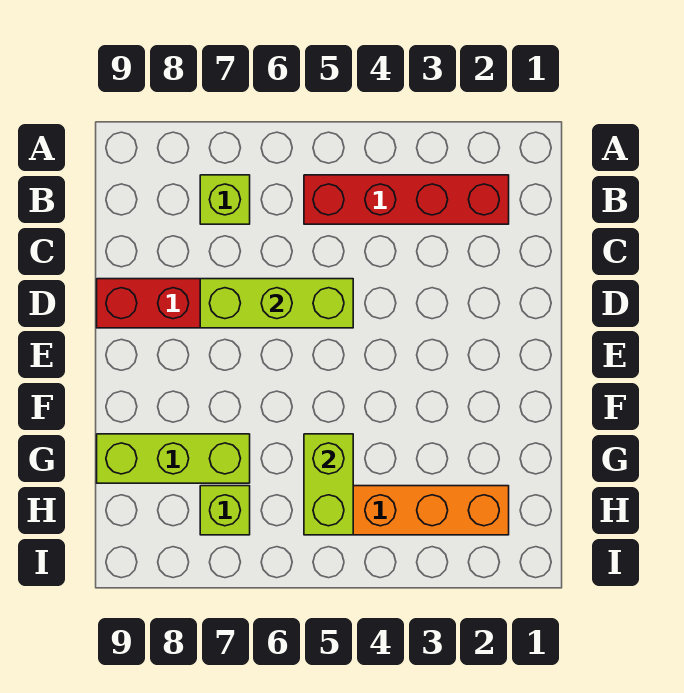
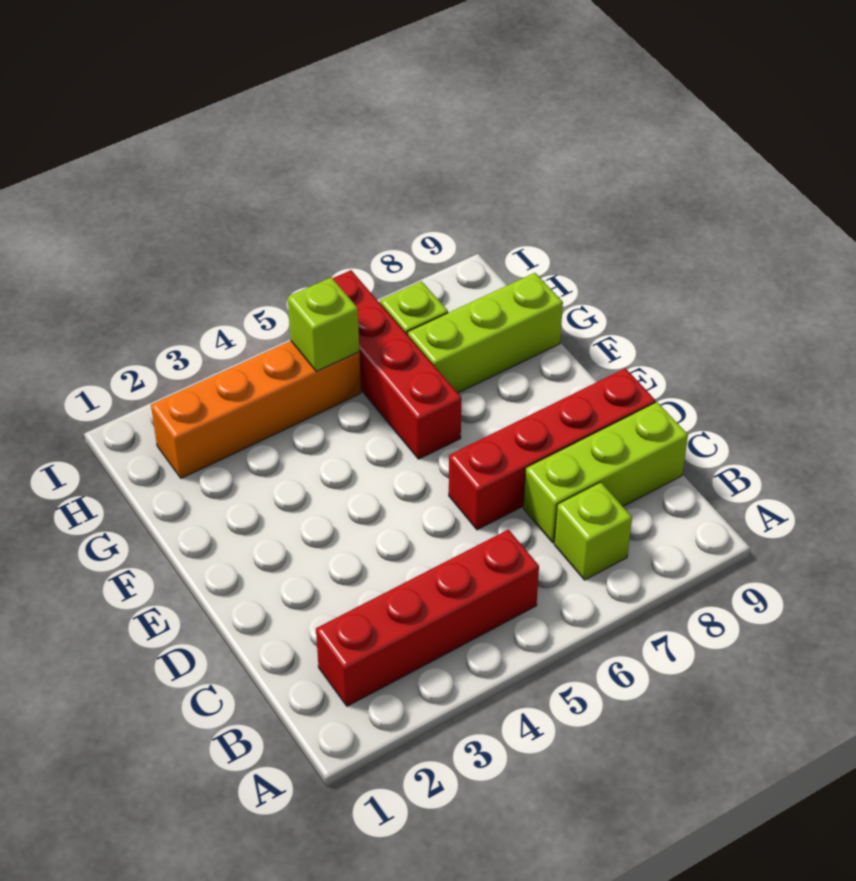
lime 1x3 brick [200,279,353,328] -> lime 1x3 brick moved to [523,402,688,543]
none -> red 1x4 brick [333,270,461,459]
lime 1x2 brick [304,434,353,535] -> lime 1x1 brick [288,277,359,372]

